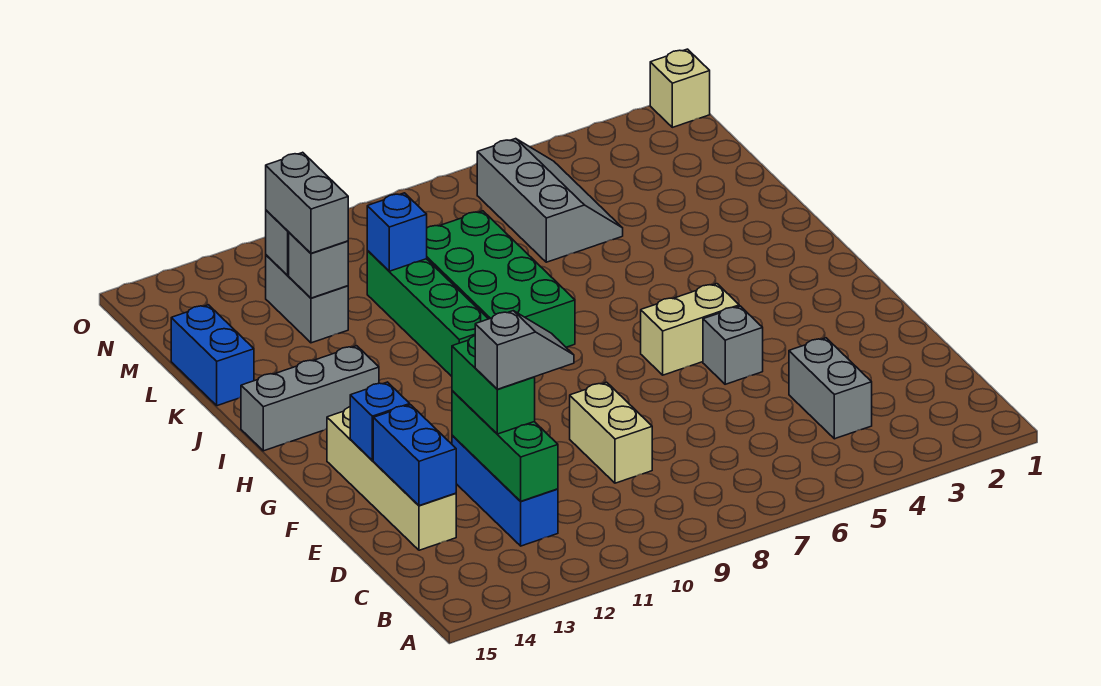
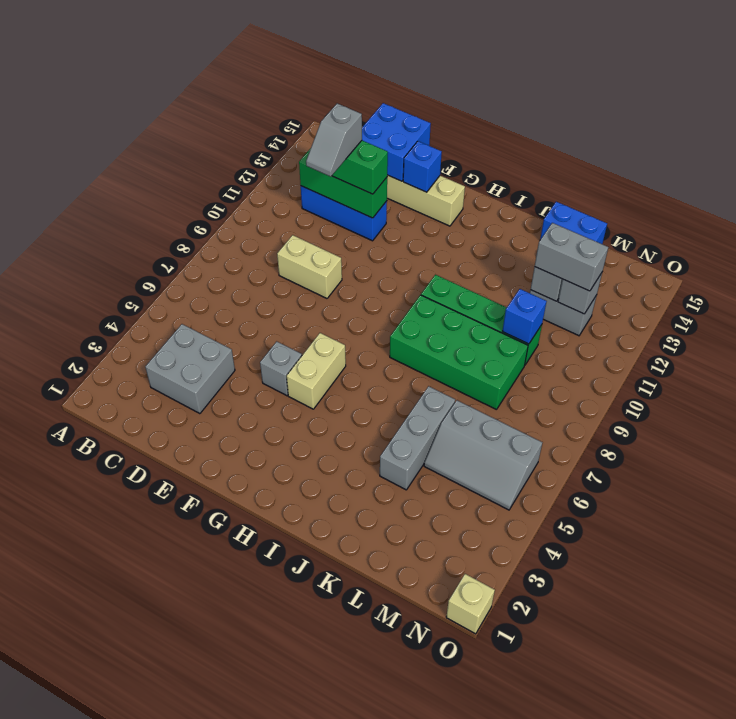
grey 1x2 brick [789,338,872,439] -> grey 2x2 brick [145,324,235,414]
blue 1x2 brick [373,405,456,506] -> blue 2x2 brick [362,103,431,181]
grey 1x3 brick [241,346,379,451] -> grey 1x3 brick moved to [380,386,455,490]

